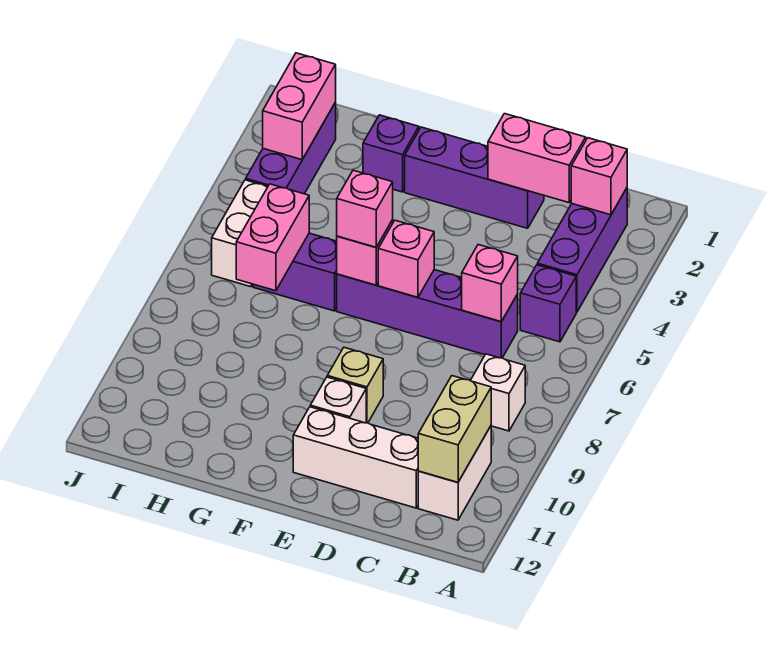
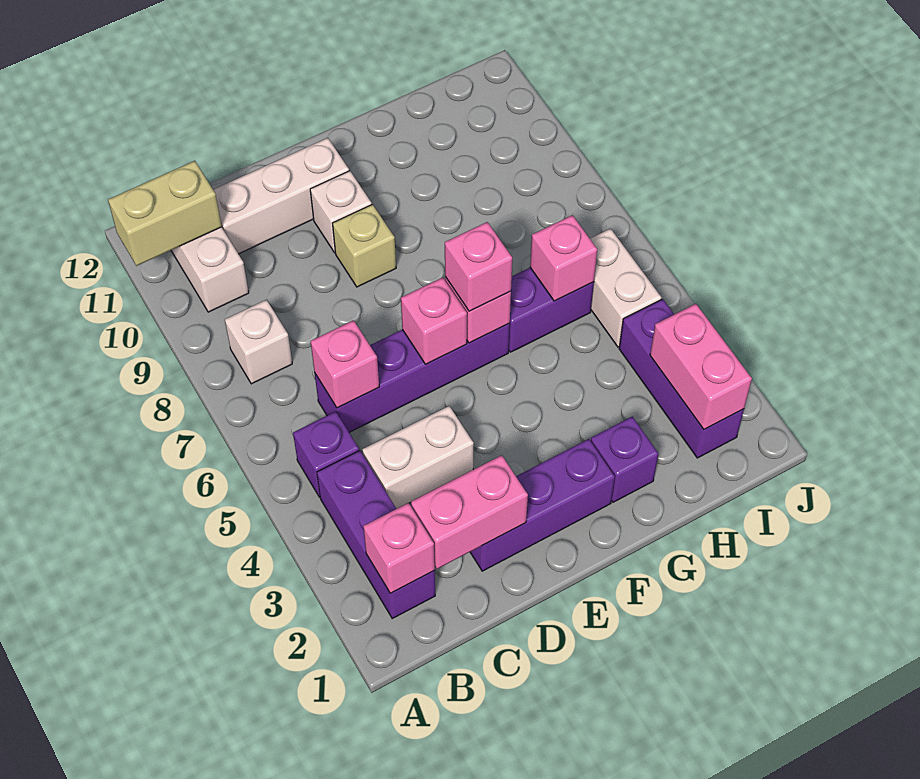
tan 1x2 brick [418,376,491,482] -> tan 1x2 brick turned to [108,161,222,266]
none -> white 1x2 brick [362,406,474,509]
pink 1x2 brick [236,184,309,291] -> pink 1x1 brick [530,215,597,301]

